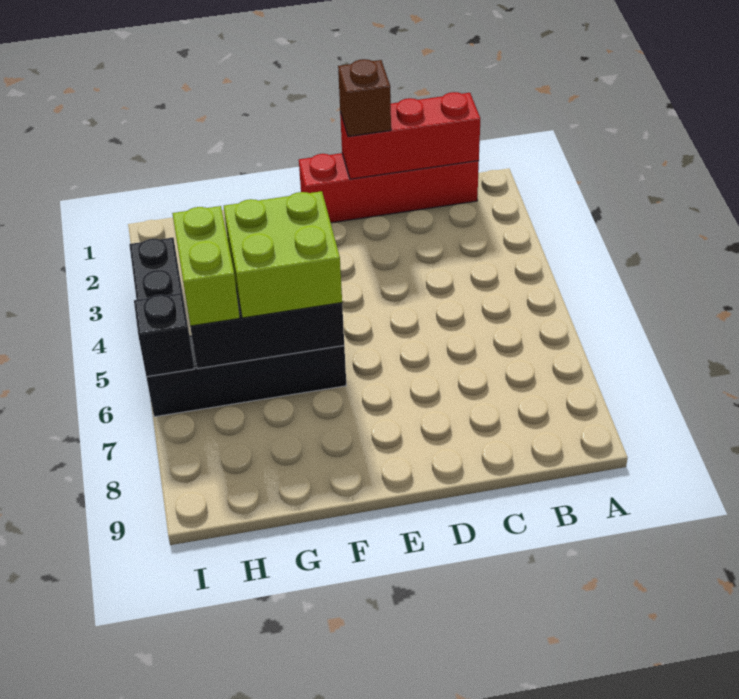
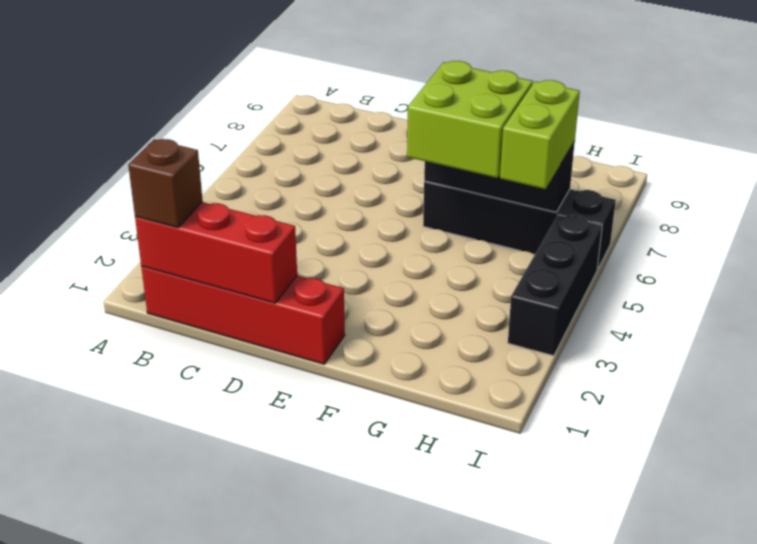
brown 1x1 brick [338,59,391,137] -> brown 1x1 brick moved to [128,139,203,228]
black 1x1 brick [134,293,194,377] -> none

